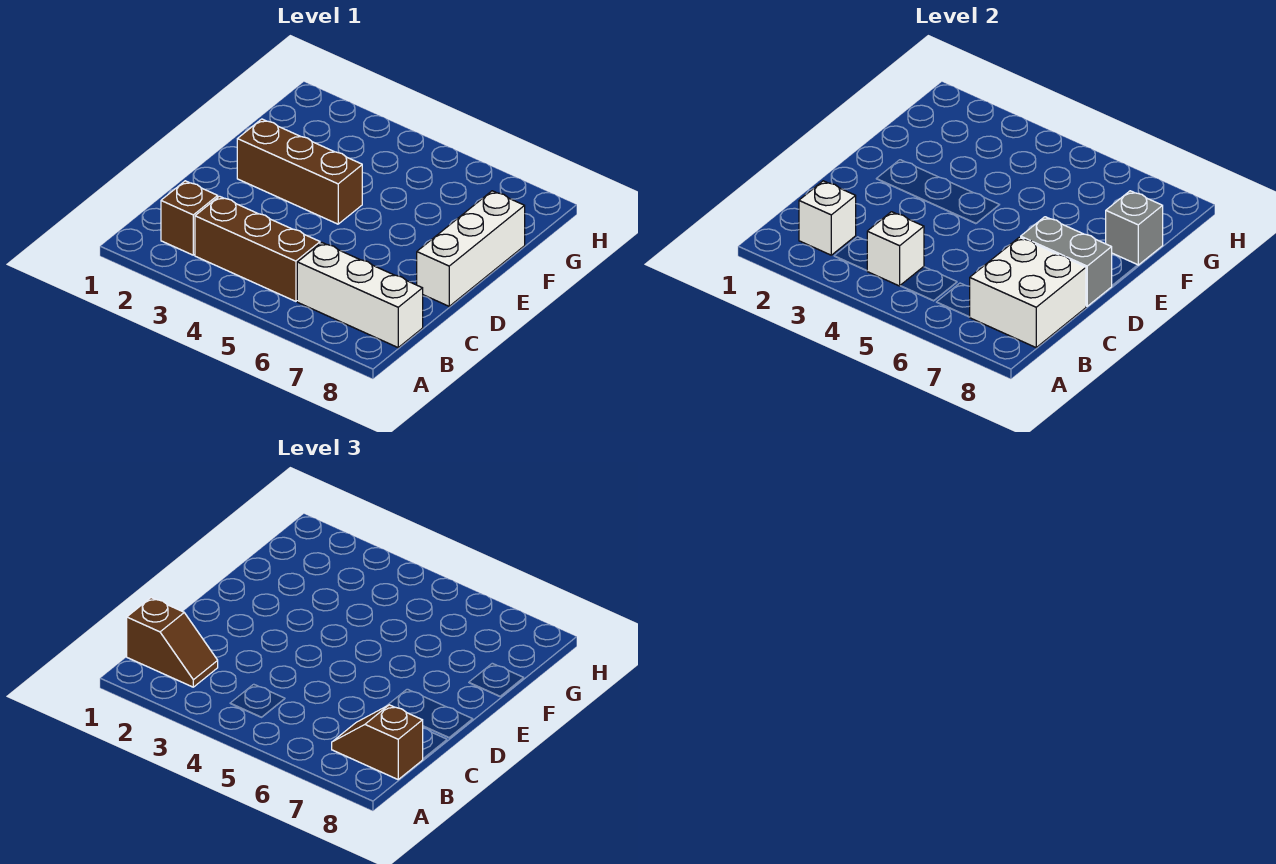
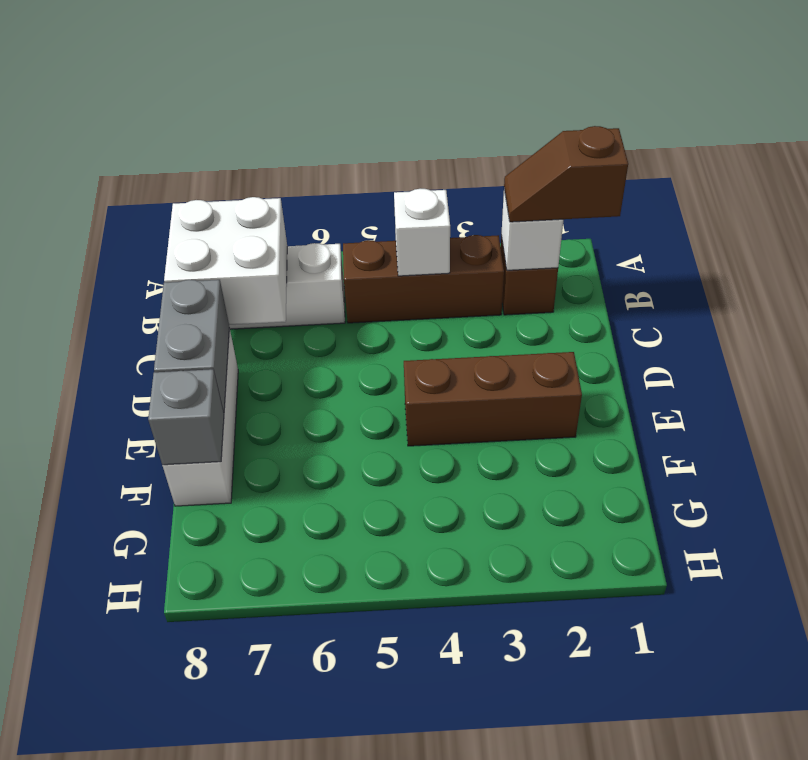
brown 1x2 slope [332,705,423,779] -> none
grey 1x2 brick [1021,217,1112,306] -> grey 1x2 brick turned to [154,280,229,413]

